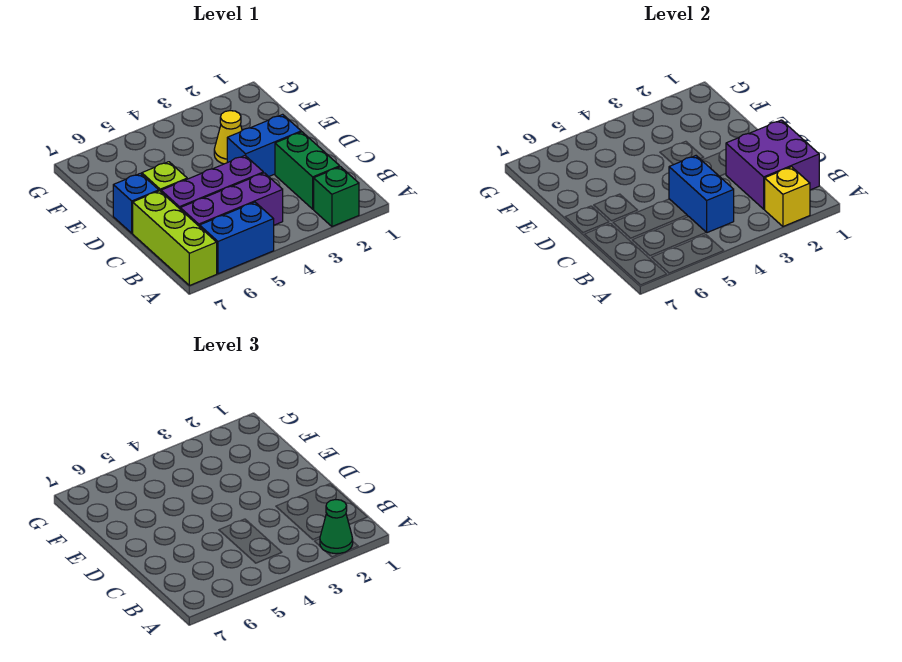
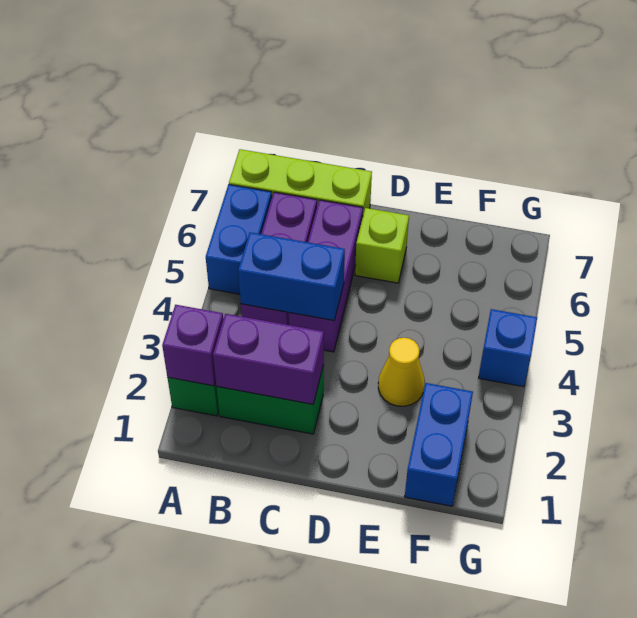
yellow 1x1 brick [765,167,810,226] -> purple 1x1 brick [162,305,223,386]
green 1x1 cone [320,499,353,554] -> none
purple 2x2 brick [726,120,819,209] -> purple 1x2 brick [213,314,324,404]
blue 1x2 brick [227,114,301,176] -> blue 1x2 brick moved to [405,383,473,506]
blue 1x1 brick [113,173,159,233] -> blue 1x1 brick moved to [479,309,537,387]

